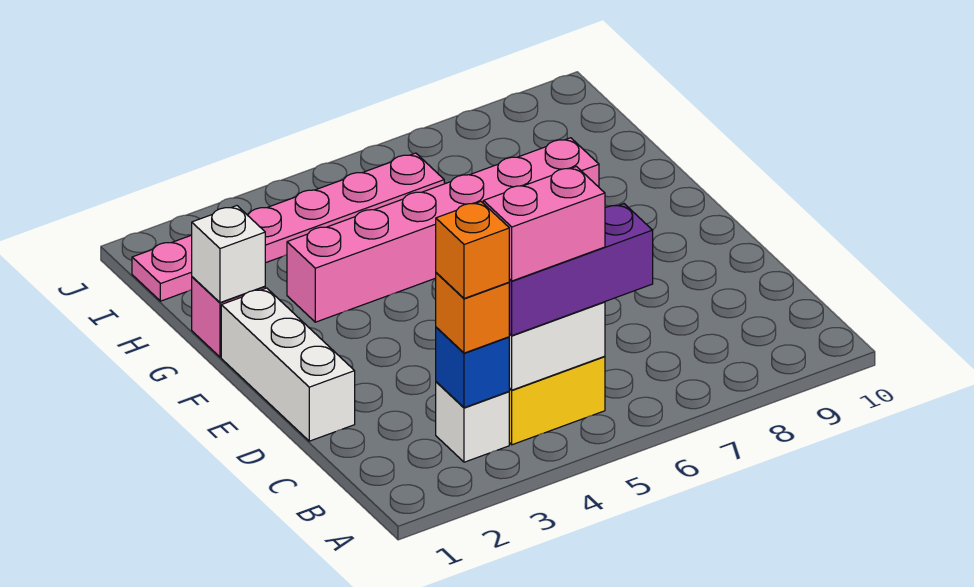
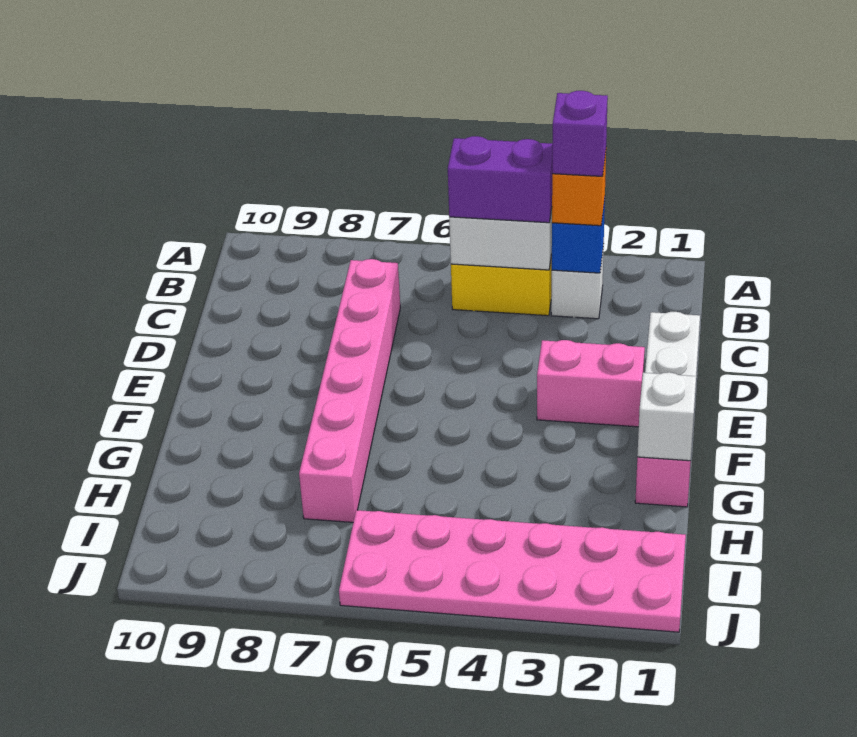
orange 1x1 brick [436,202,509,299] -> purple 1x1 brick [552,91,608,176]
purple 1x3 brick [509,204,653,335] -> purple 1x2 brick [448,136,553,223]
pink 1x2 brick [483,167,605,281] -> pink 1x2 brick moved to [537,340,645,427]
pink 1x6 brick [287,138,599,322] -> pink 1x6 brick turned to [299,259,400,522]
pink 1x6 plate [132,153,444,301] -> pink 2x6 plate [339,510,686,632]

